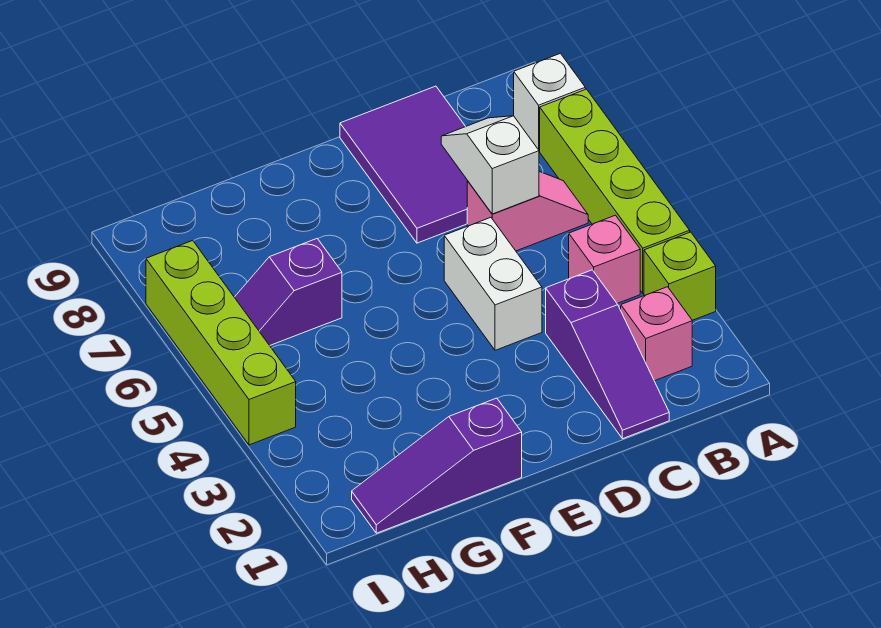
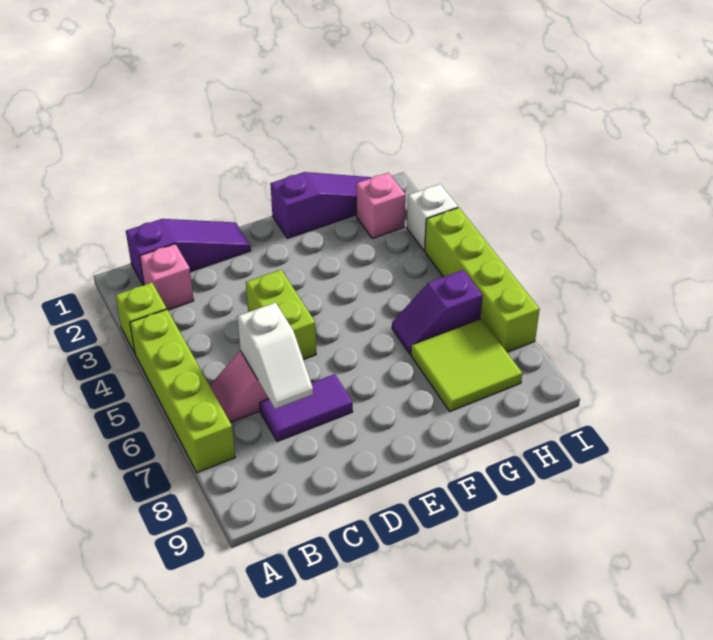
white 1x1 brick [514,53,585,150] -> white 1x1 brick moved to [407,184,458,251]
pink 1x1 brick [569,215,640,303] -> pink 1x1 brick moved to [356,173,405,239]
purple 1x3 slope [546,270,669,439] -> purple 1x3 slope turned to [126,219,251,285]
purple 2x3 tile [340,86,468,243] -> purple 1x2 tile [260,374,353,442]
white 1x2 brick [444,217,542,350] -> lime 1x2 brick [246,270,316,360]
purple 1x2 slope [234,239,342,346] -> purple 1x2 slope turned to [392,270,483,354]
none -> lime 2x2 tile [411,319,522,411]

